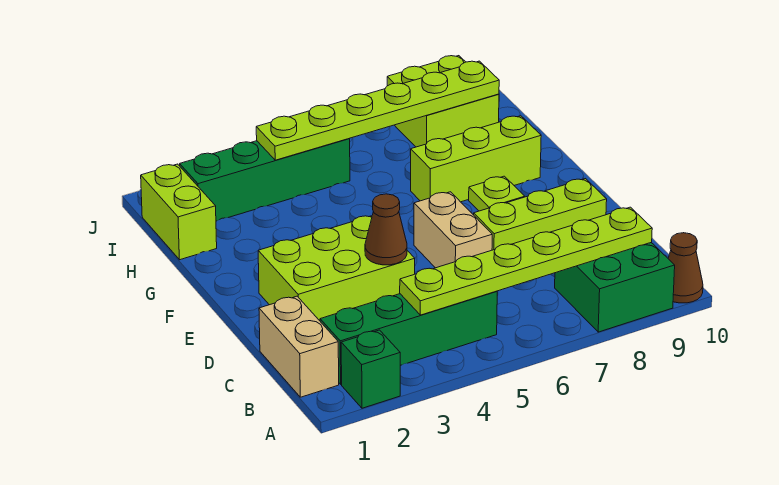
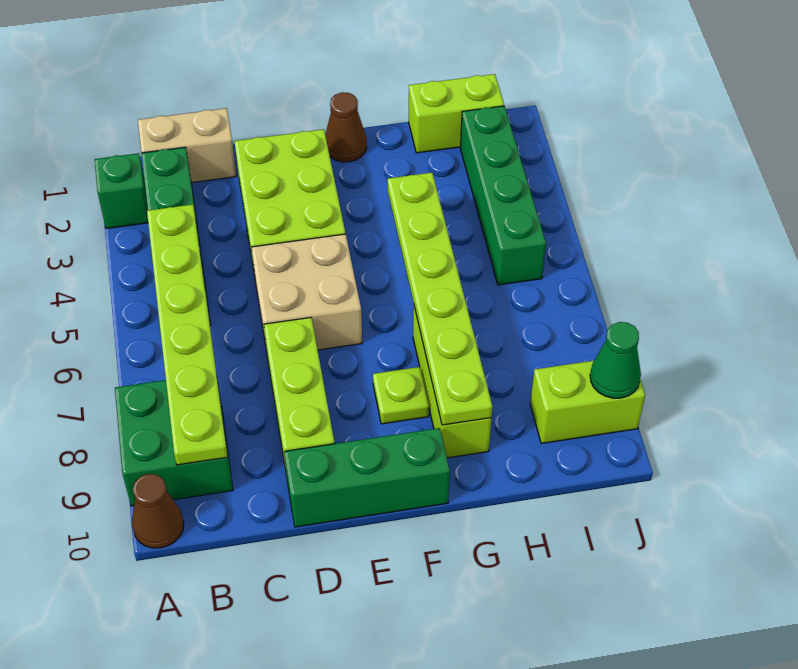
brown 1x1 cone [365,194,407,265] -> brown 1x1 cone moved to [325,92,367,162]
tan 1x2 brick [414,192,492,268] -> tan 2x2 brick [251,234,362,351]
none -> green 1x3 brick [284,428,450,527]
lime 1x6 plate [256,61,499,160] -> lime 1x6 plate moved to [388,173,492,425]
lime 2x2 brick [387,56,499,147] -> lime 1x2 brick [530,361,645,444]
none -> green 1x1 cone [590,322,641,398]

